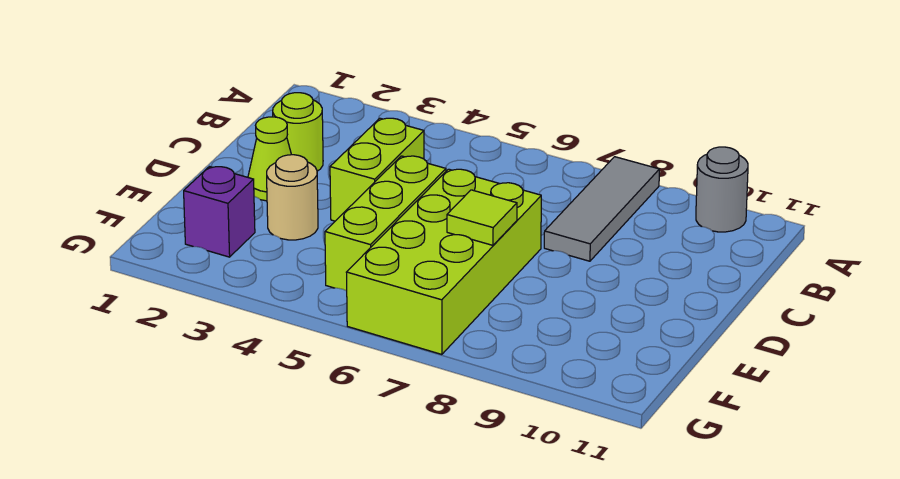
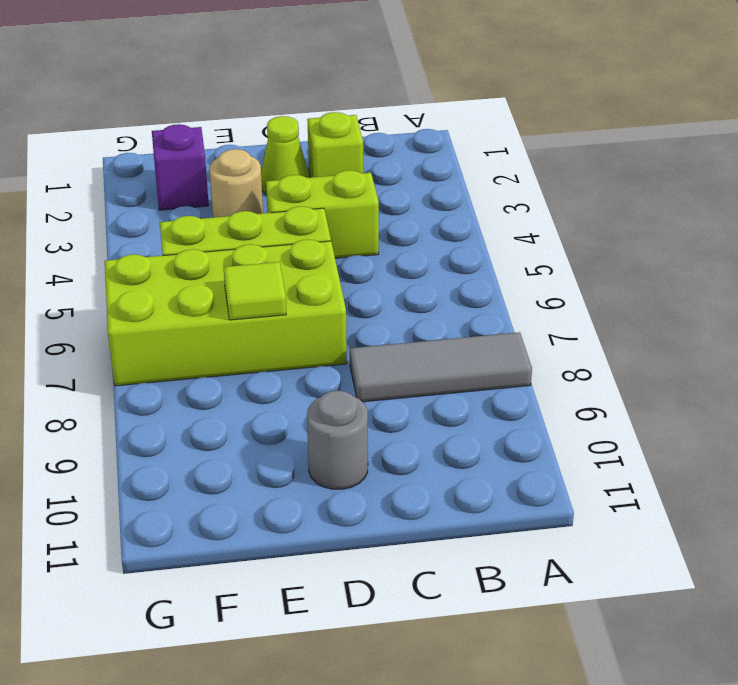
grey 1x1 round brick [696,147,748,232] -> grey 1x1 round brick moved to [307,391,368,489]
lime 1x1 round brick [273,93,323,171] -> lime 1x1 brick [307,112,363,178]

